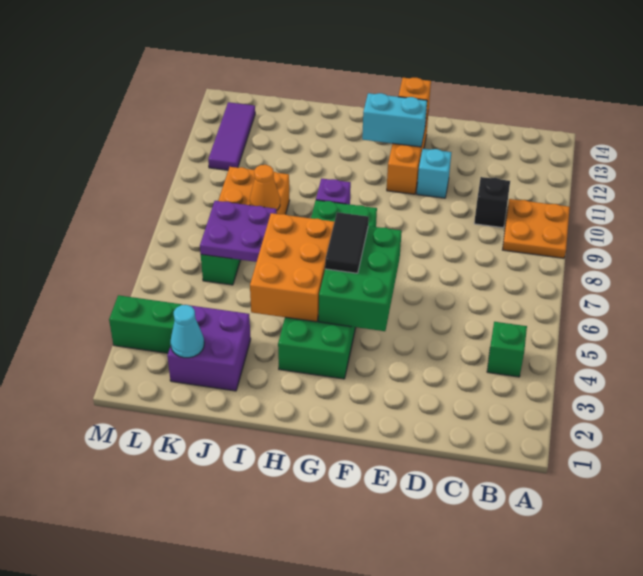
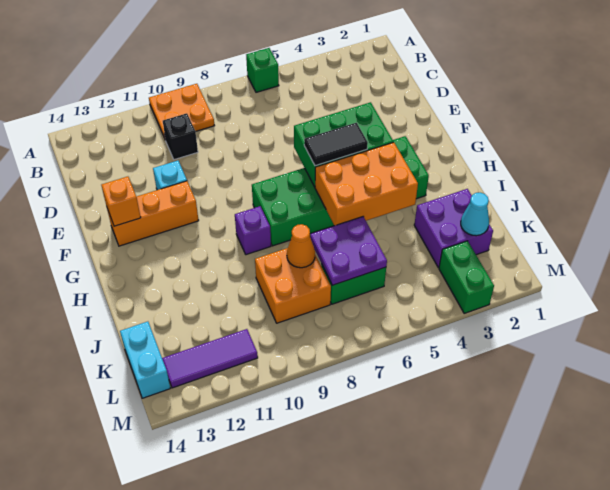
green 1x1 brick [487,322,527,377] -> green 1x1 brick moved to [246,48,279,92]
cyan 1x2 brick [362,93,427,147] -> cyan 1x2 brick moved to [120,322,170,398]

